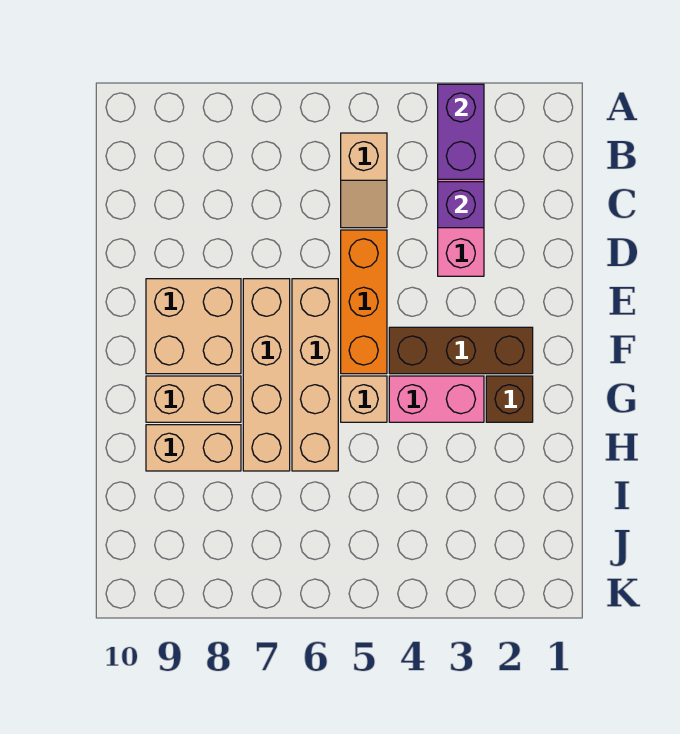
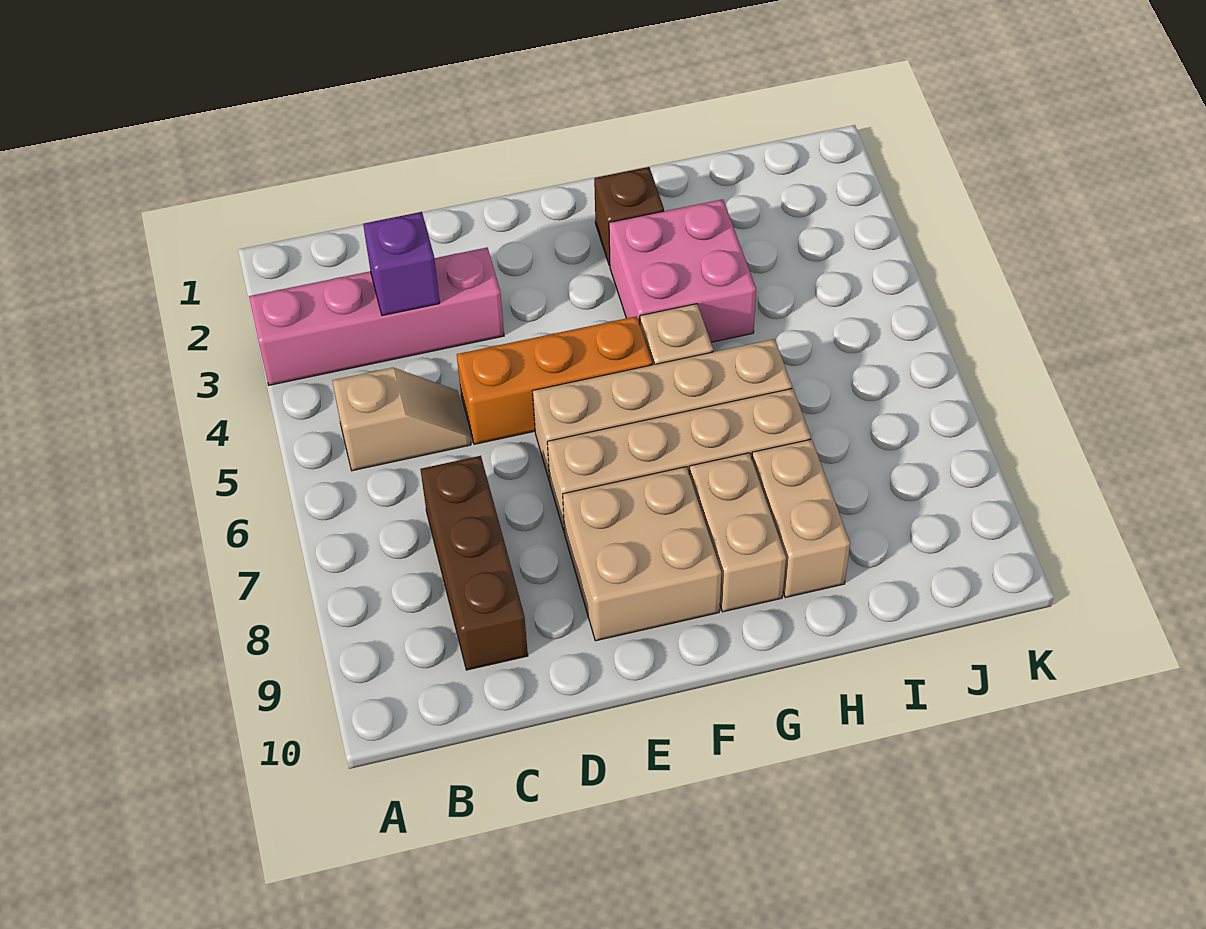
purple 1x2 brick [438,84,484,179] -> none
brown 1x3 brick [389,327,533,374] -> brown 1x3 brick moved to [420,456,528,670]
pink 1x2 brick [389,376,484,422] -> pink 2x2 brick [609,199,756,342]

